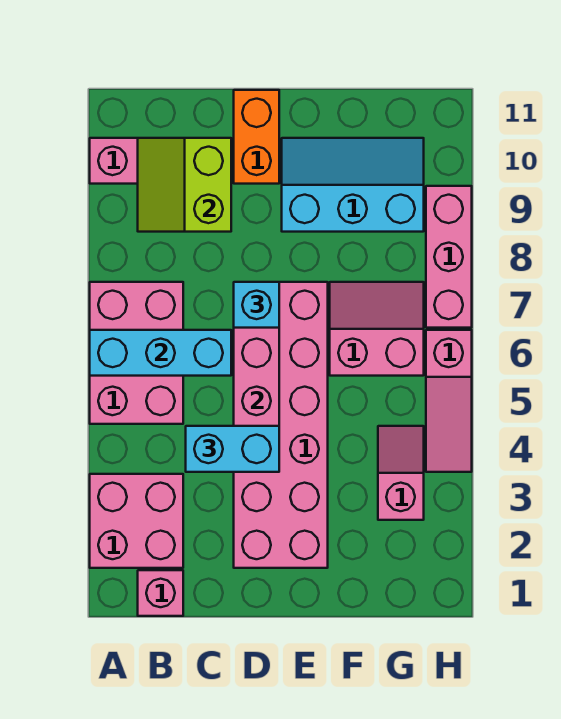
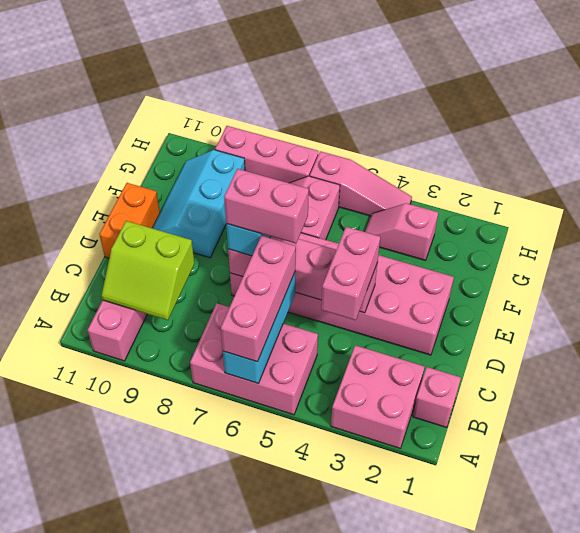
none -> pink 1x3 brick [221,236,296,362]
cyan 1x2 brick [186,426,279,472] -> pink 1x2 brick [321,227,380,320]
none -> pink 1x2 brick [224,169,309,244]
orange 1x2 brick [234,90,279,184] -> orange 1x2 brick turned to [99,183,160,258]

